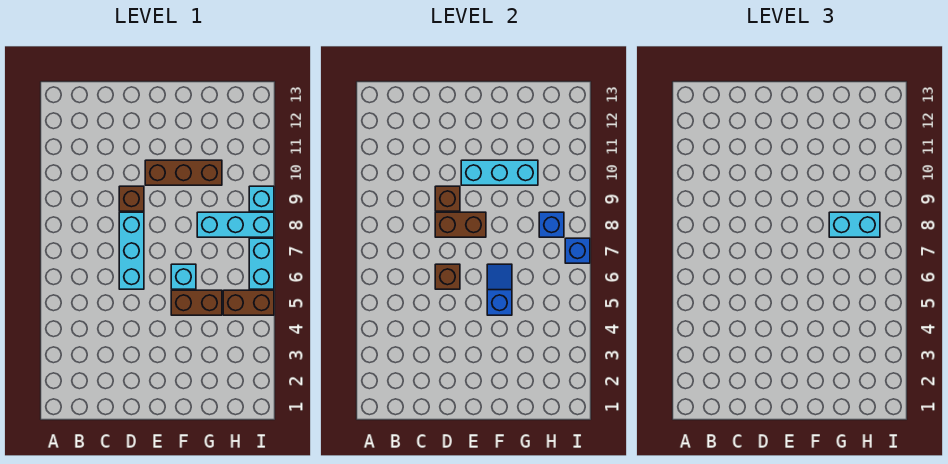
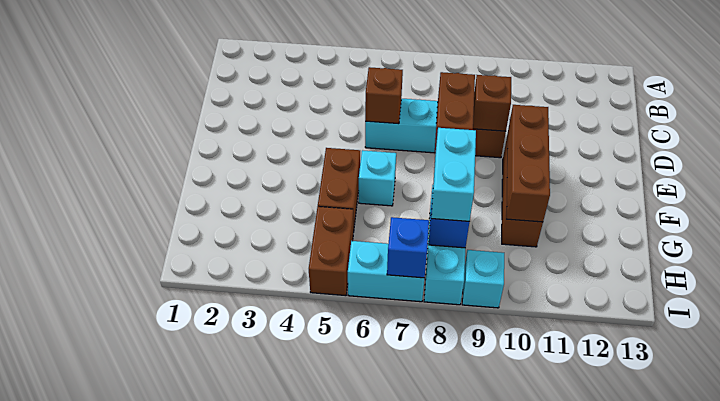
cyan 1x3 brick [461,160,538,185] -> brown 1x3 brick [507,105,550,222]
blue 1x2 slope [487,264,512,315] -> none

